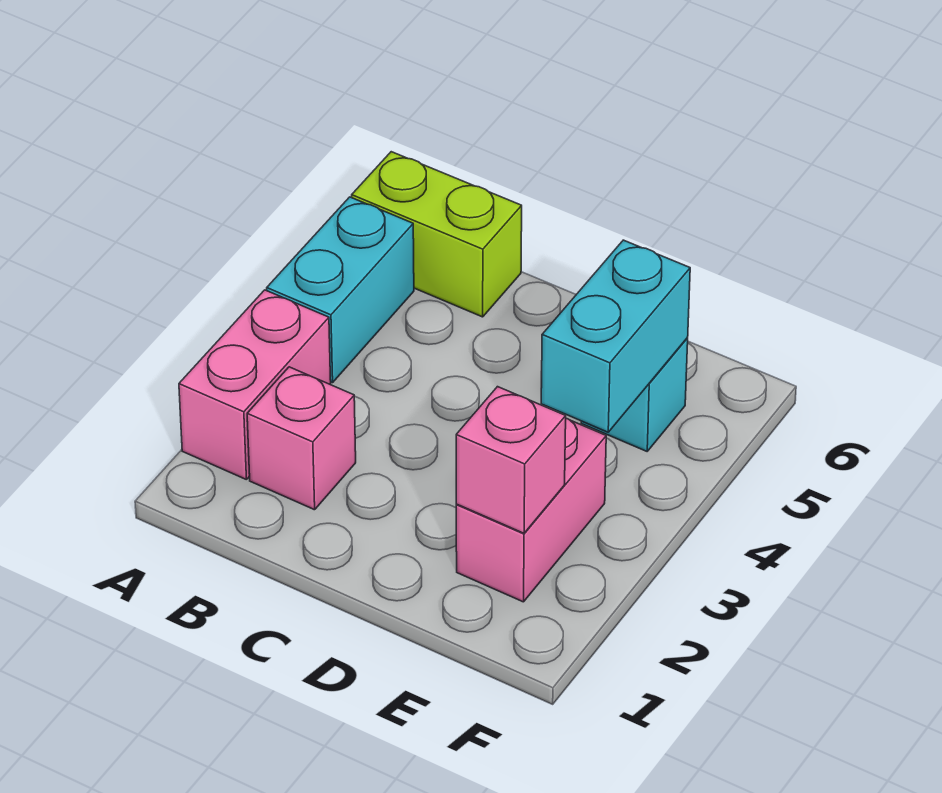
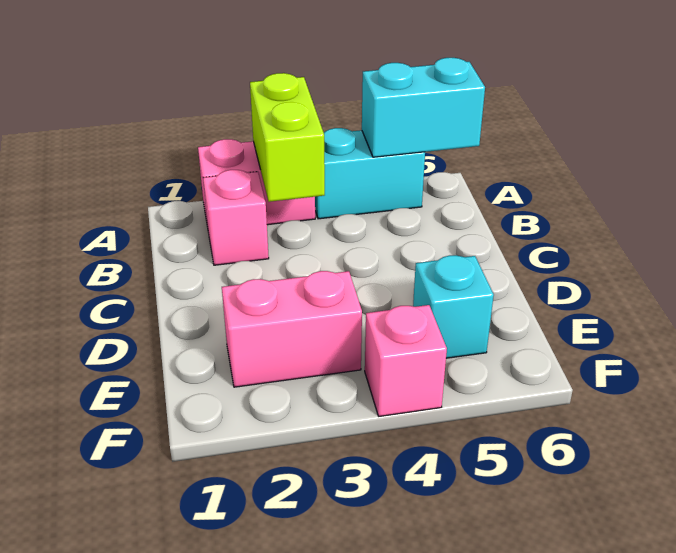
lime 1x2 brick [352,152,522,317] -> lime 1x2 brick moved to [250,73,325,202]
pink 1x1 brick [456,387,566,533] -> pink 1x1 brick moved to [365,305,447,416]
cyan 1x2 brick [541,240,690,432] -> cyan 1x2 brick moved to [362,58,485,157]

